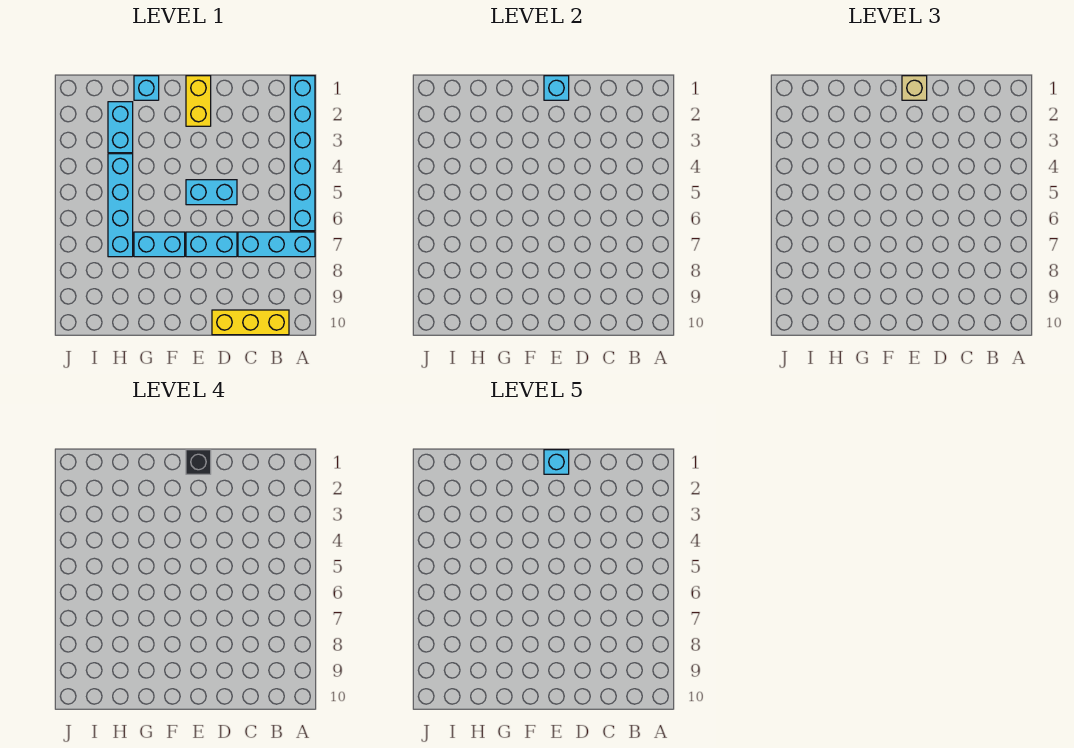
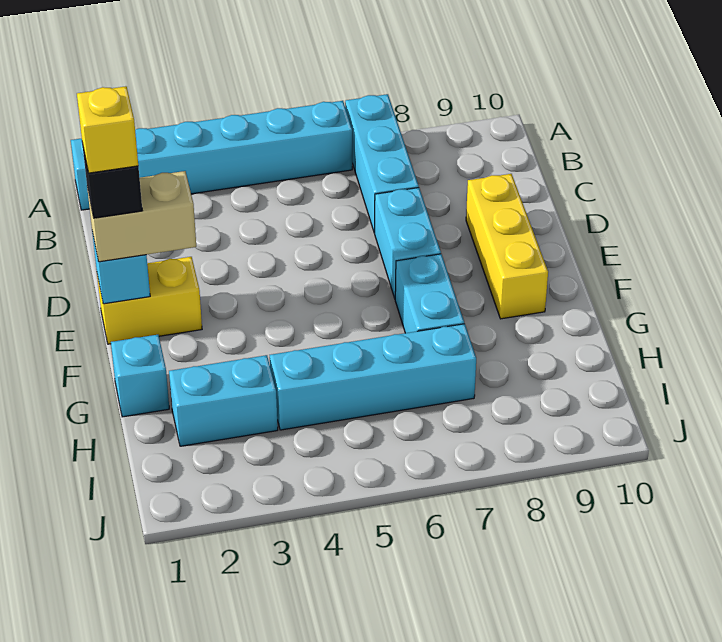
yellow 1x3 brick [212,310,289,335] -> yellow 1x3 brick moved to [466,174,548,319]
cyan 1x2 brick [186,180,237,205] -> none
tan 1x1 brick [902,76,927,100] -> tan 1x2 brick [87,171,196,262]
cyan 1x1 brick [544,450,569,474] -> yellow 1x1 brick [77,86,138,173]

